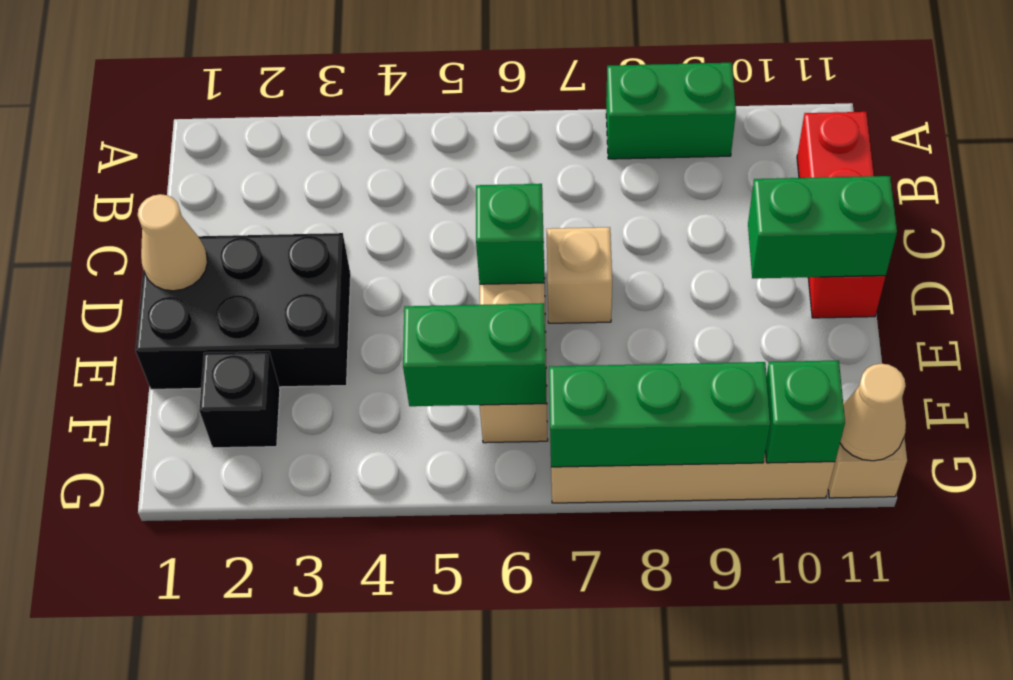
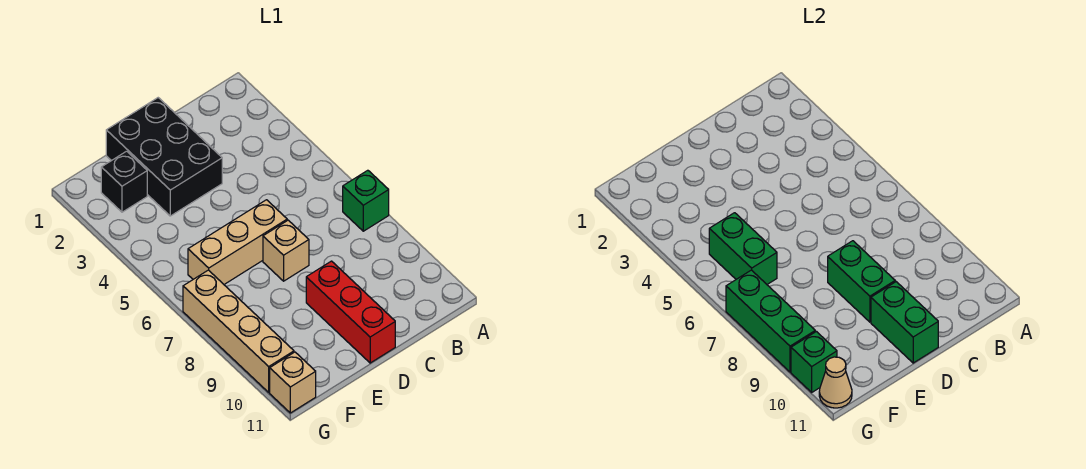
green 1x2 brick [606,63,736,159] -> green 1x2 brick moved to [828,241,895,322]
red 1x3 brick [797,112,886,318] -> red 1x3 brick turned to [306,261,395,363]
tan 1x1 cone [138,194,207,291] -> none
green 1x1 brick [476,184,544,284] -> green 1x1 brick moved to [343,170,389,231]

